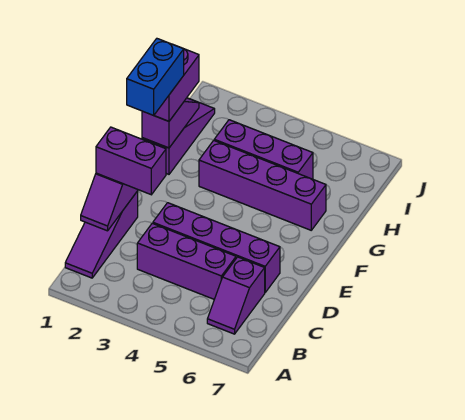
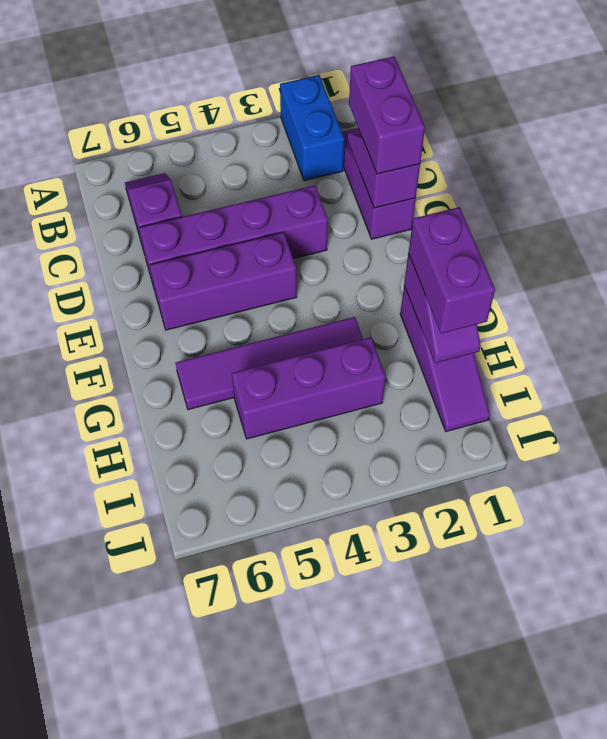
purple 1x3 brick [137,223,236,299] -> purple 1x3 brick moved to [150,232,297,330]
purple 1x2 brick [96,127,166,195] -> purple 1x2 brick turned to [349,56,425,174]
blue 1x2 brick [127,39,184,115] -> blue 1x2 brick moved to [280,75,345,181]
purple 1x4 brick [199,140,326,230] -> purple 1x4 tile [176,317,363,410]

